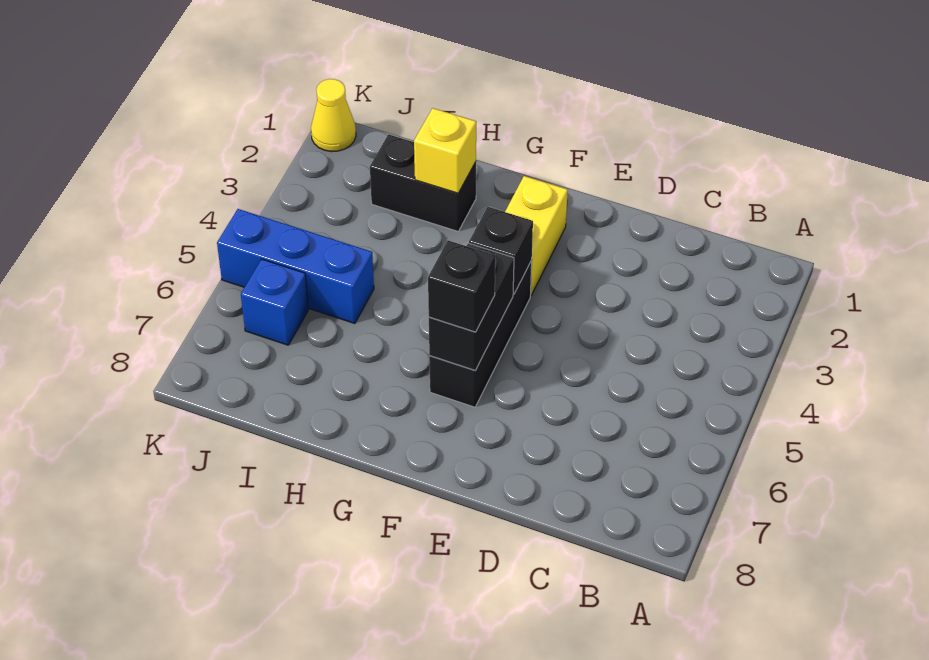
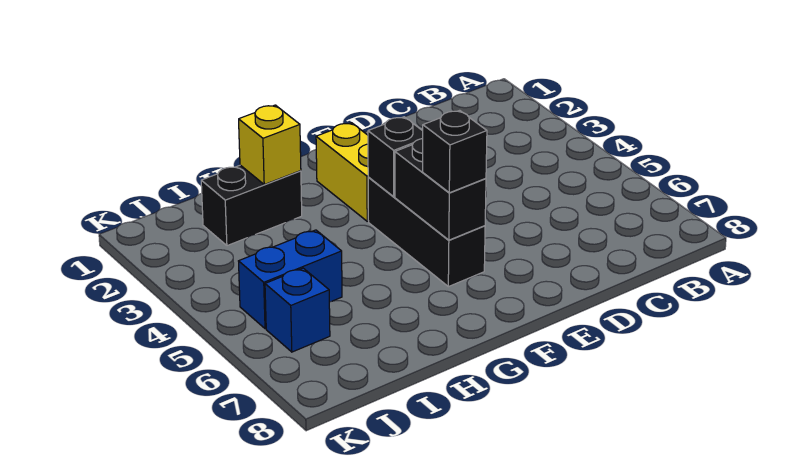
blue 1x3 brick [217,209,374,323] -> blue 1x2 brick [239,230,342,329]
yellow 1x1 cone [311,79,356,152] -> none

